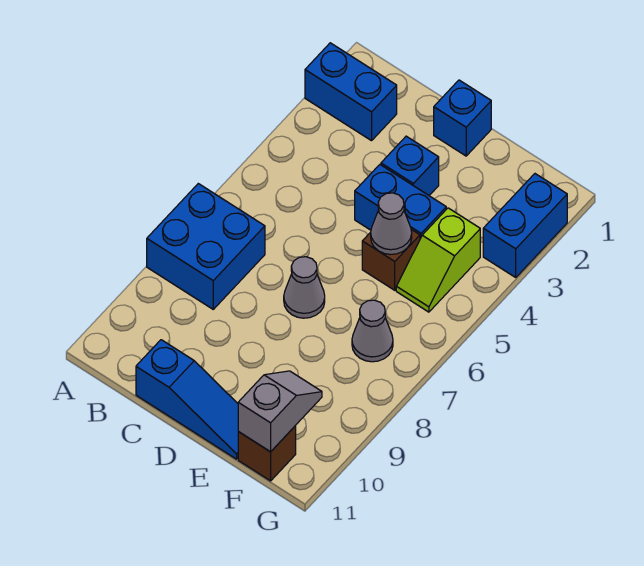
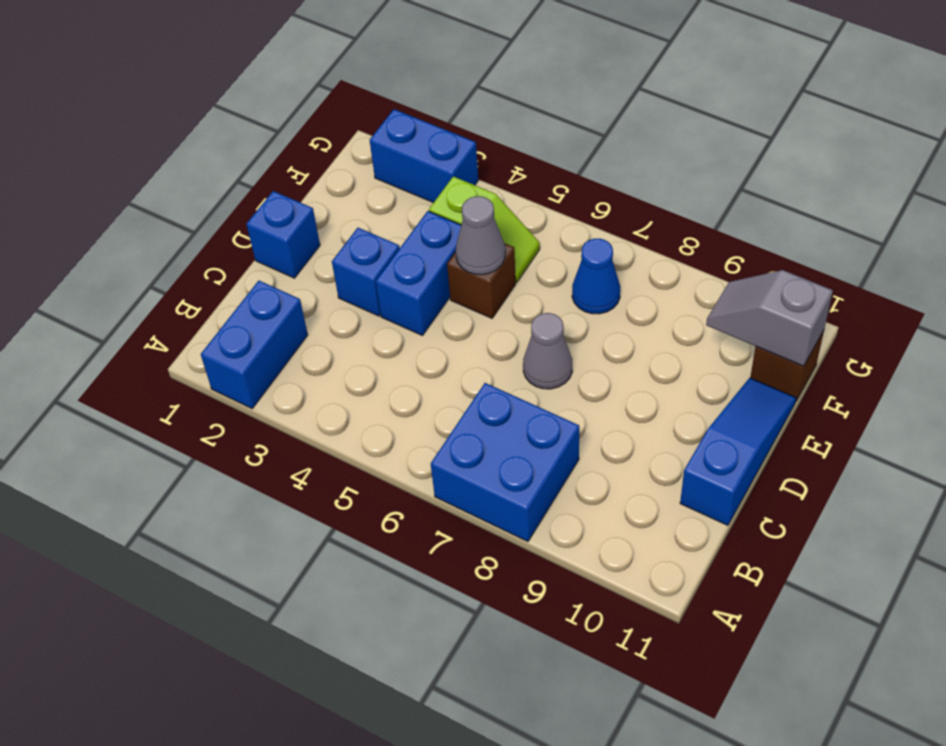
grey 1x1 cone [352,300,393,362] -> blue 1x1 cone [572,239,620,314]

